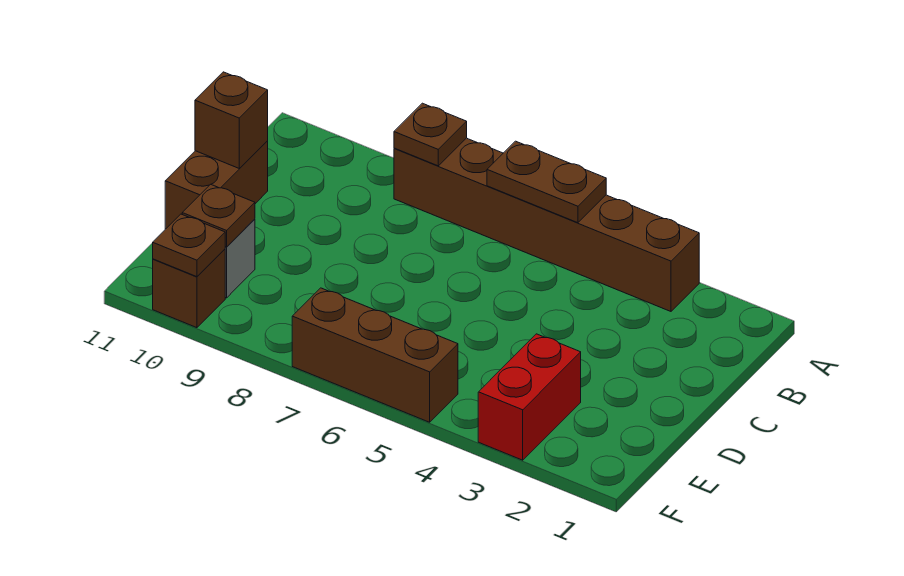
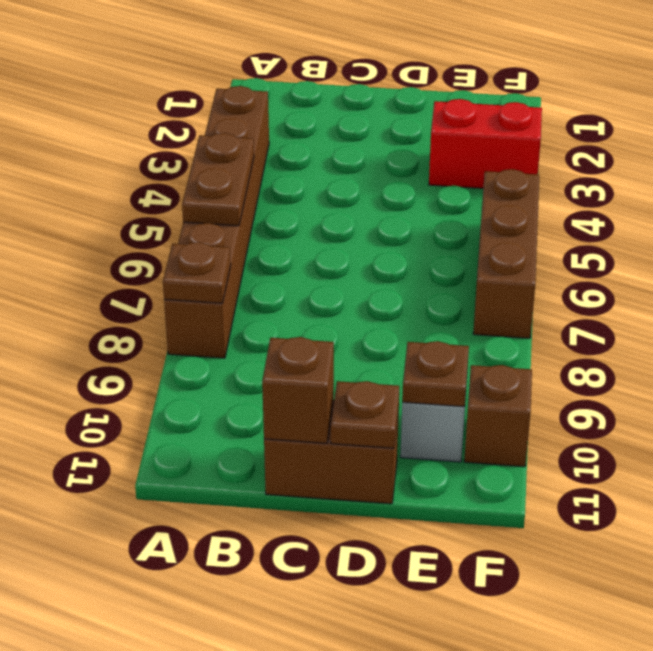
brown 1x1 plate [153,214,225,277] -> brown 1x1 plate moved to [331,381,399,448]

